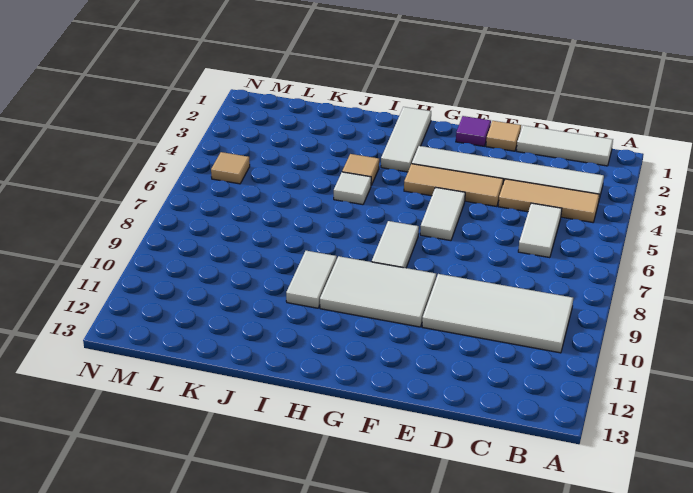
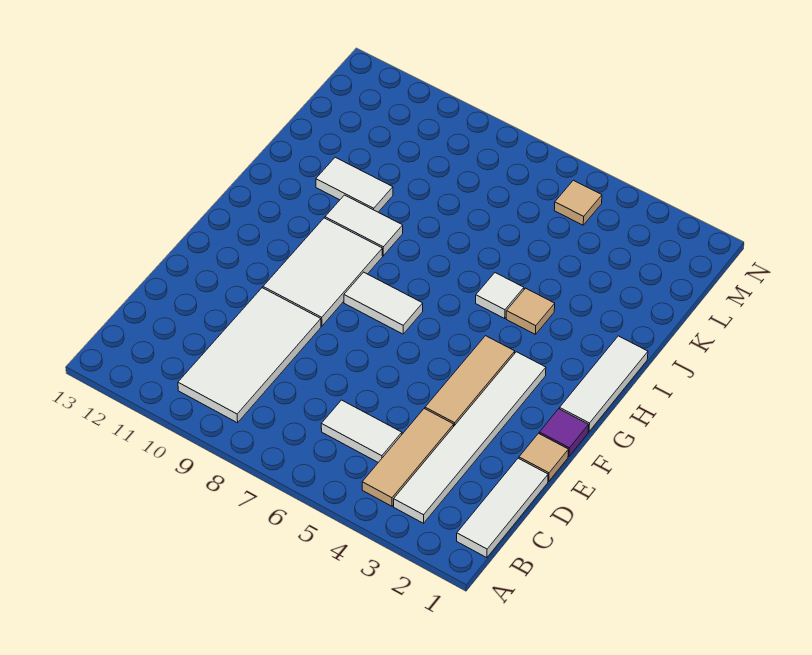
white 1x2 tile [420,187,465,241] -> white 1x2 tile moved to [316,157,393,212]
white 1x3 tile [381,107,431,172] -> white 1x3 tile turned to [560,336,648,432]

